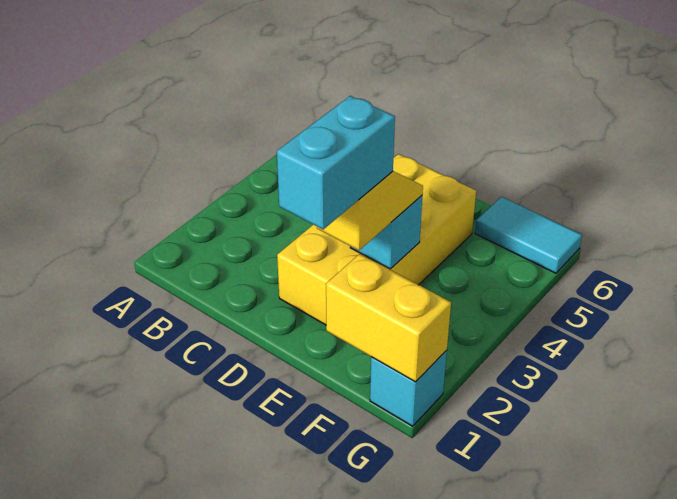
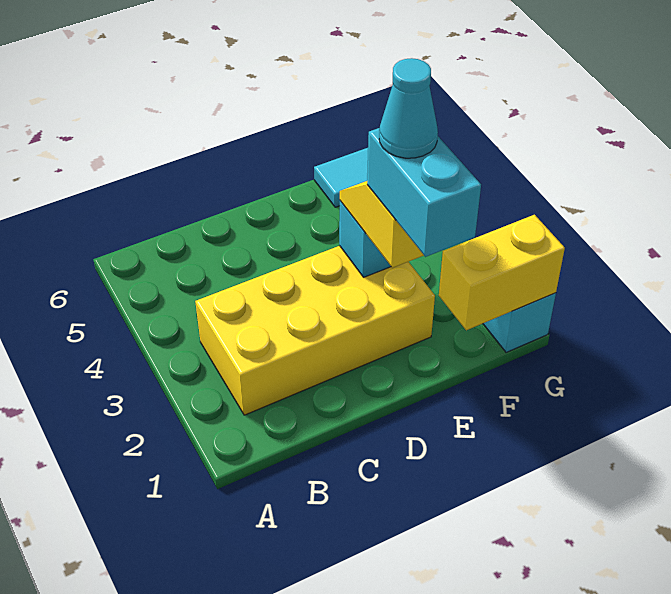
yellow 2x4 brick [277,154,476,325] -> yellow 2x4 brick turned to [195,246,435,415]
none -> cyan 1x1 cone [379,58,438,158]

